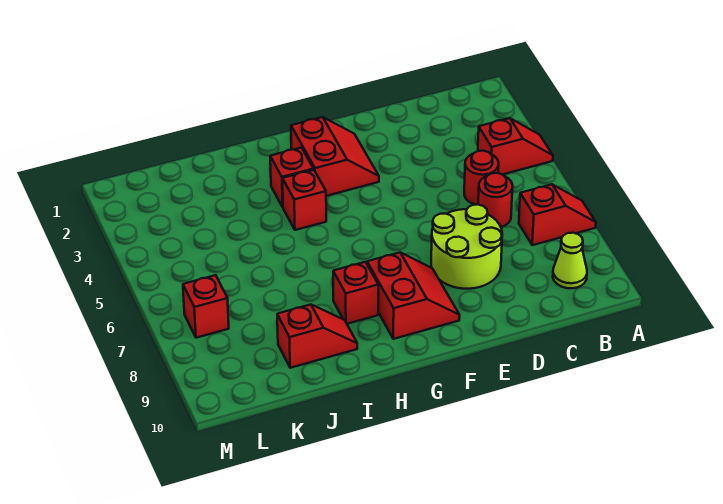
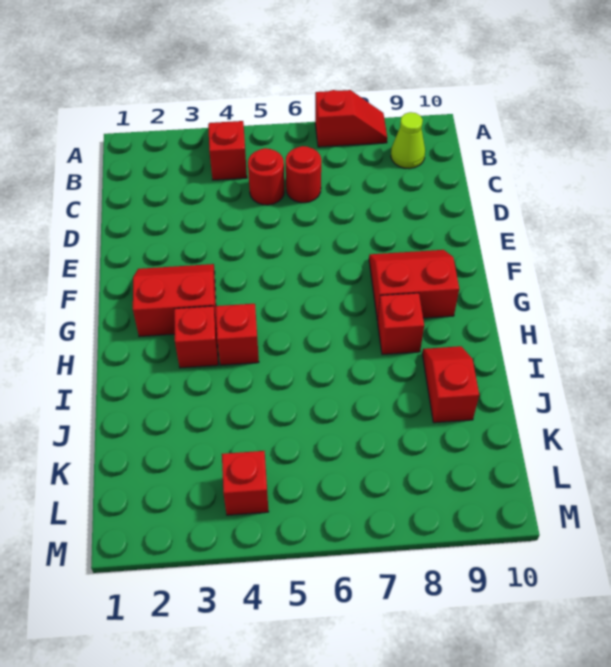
red 1x2 slope [519,184,596,245] -> red 1x2 slope turned to [315,90,387,147]
lime 2x2 round brick [431,205,502,289] -> none
red 1x1 brick [183,275,229,338] -> red 1x1 brick moved to [222,451,269,515]

